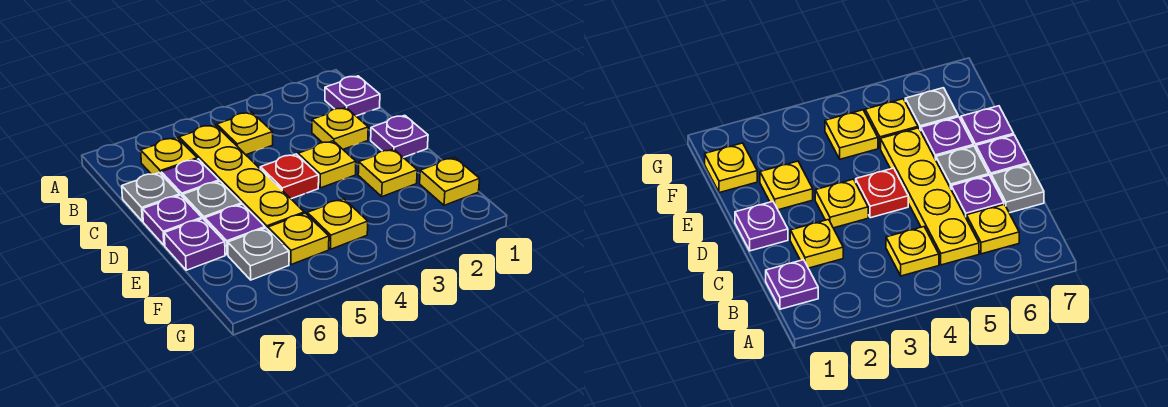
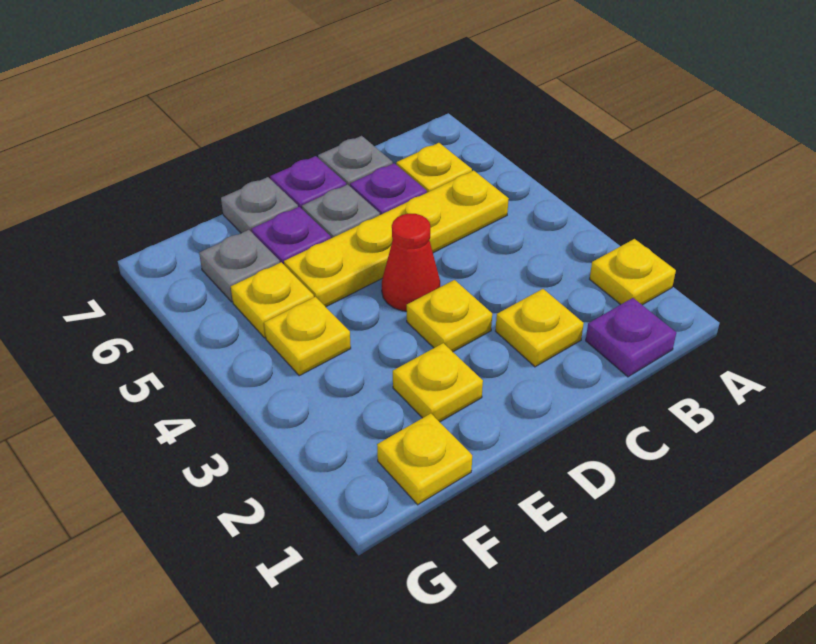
yellow 1x1 plate [217,112,273,155] -> yellow 1x1 plate moved to [590,239,676,305]
purple 1x1 plate [371,115,428,157] -> none
red 1x1 plate [260,154,319,199] -> red 1x1 cone [382,214,440,311]
purple 1x1 plate [164,219,225,270] -> grey 1x1 plate [221,177,298,233]

